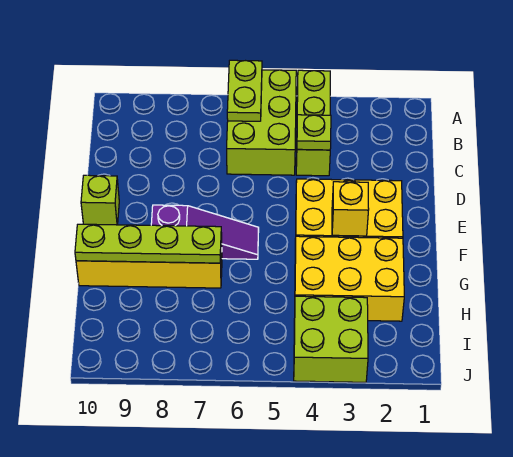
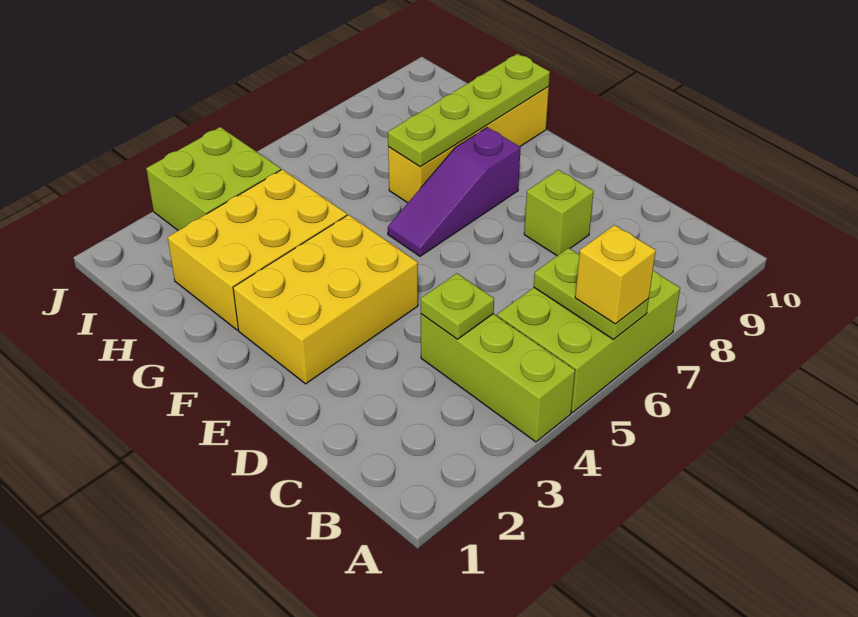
lime 2x3 brick [227,70,296,175] -> lime 2x3 brick turned to [497,271,680,413]
lime 1x1 brick [81,175,119,225] -> lime 1x1 brick moved to [524,170,594,256]
yellow 1x1 brick [332,182,369,236] -> yellow 1x1 brick moved to [575,225,656,324]

